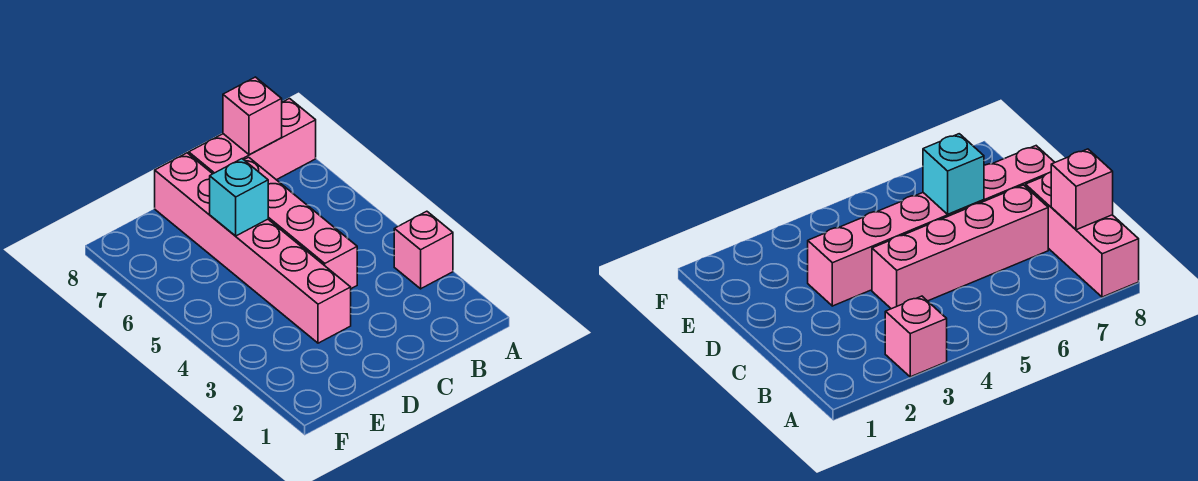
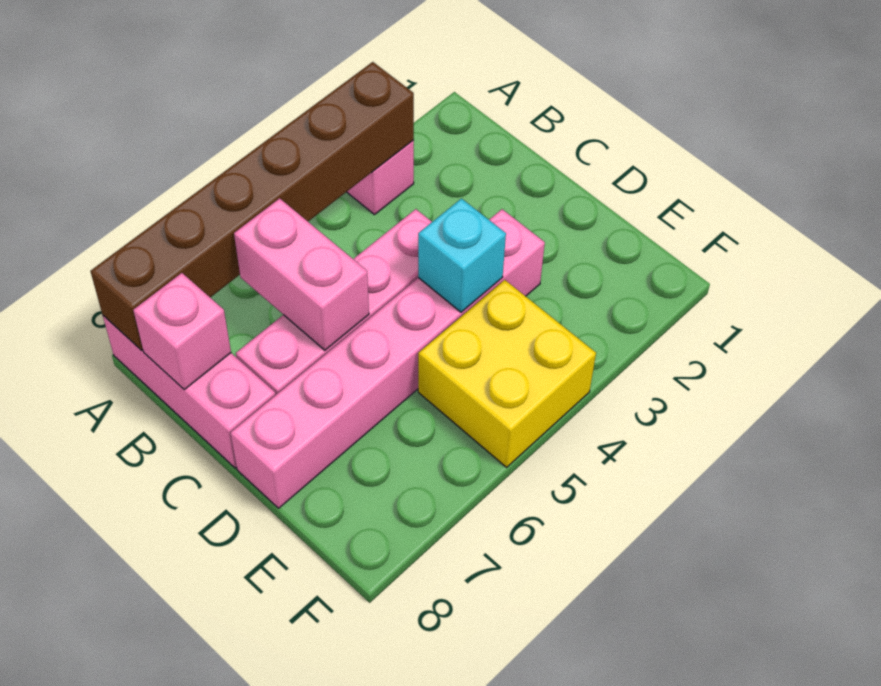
none -> brown 1x6 brick [90,62,414,350]
none -> pink 1x2 brick [234,198,369,350]
cyan 1x1 brick [210,159,268,236] -> cyan 1x1 brick moved to [418,199,506,312]
none -> yellow 2x2 brick [418,280,596,467]

